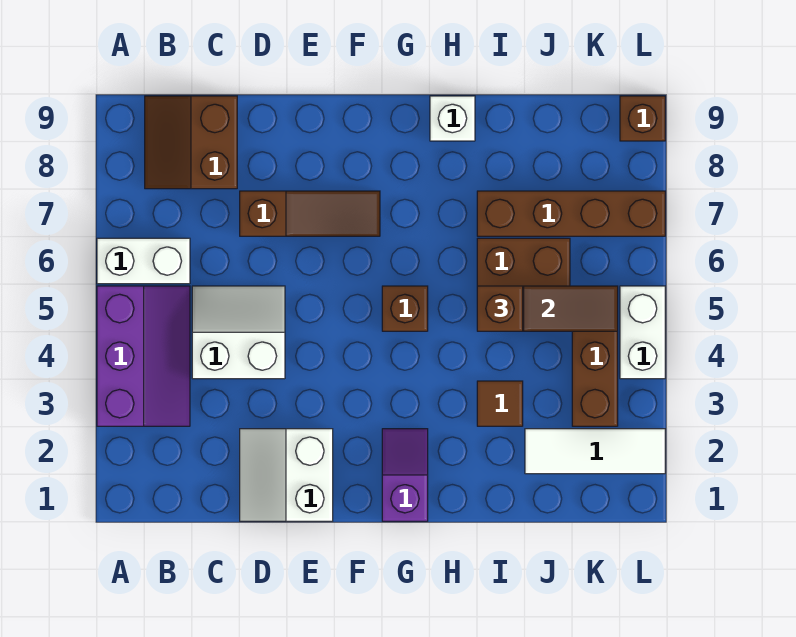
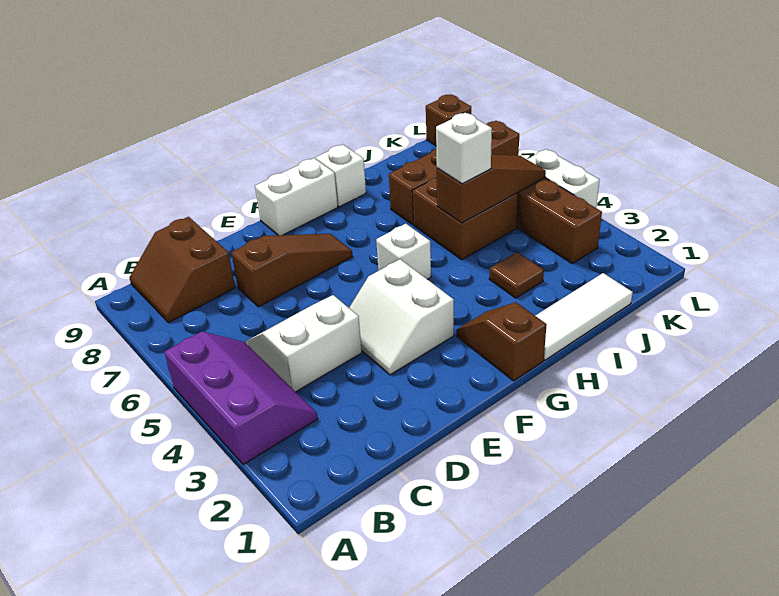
white 1x2 brick [97,238,190,284] -> white 1x2 brick moved to [255,158,338,235]
white 2x2 slope [240,429,333,521] -> white 2x2 slope moved to [349,259,454,375]
purple 1x2 slope [382,429,428,521] -> brown 1x2 slope [456,302,547,381]
brown 1x1 brick [382,286,428,331] -> white 1x1 brick [376,224,431,279]
brown 1x1 brick [477,286,523,331] -> white 1x1 brick [436,113,492,184]
white 1x3 tile [525,429,665,474] -> white 1x3 tile moved to [535,273,633,360]

